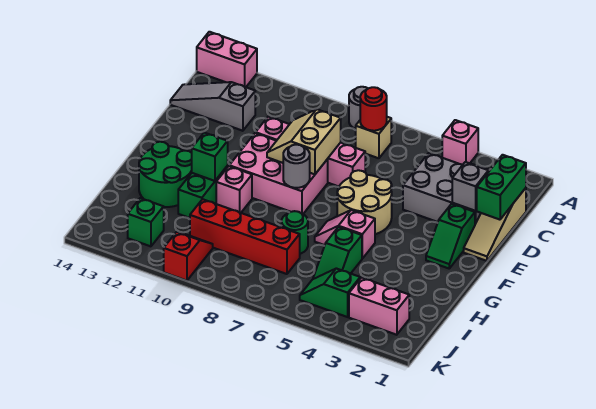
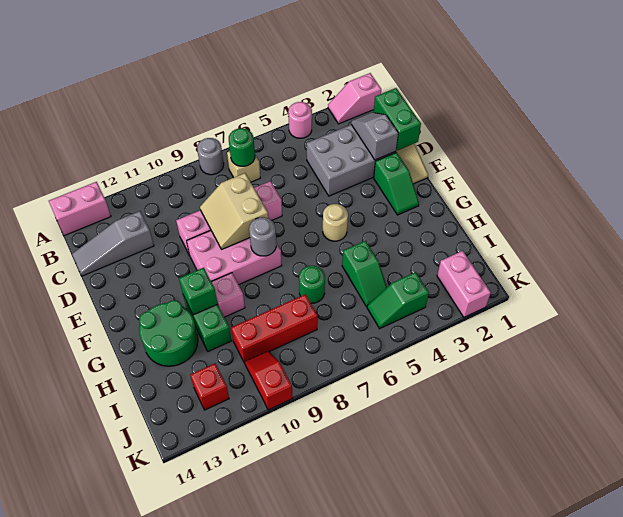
pink 1x1 brick [442,120,478,164] -> pink 1x1 round brick [288,102,312,138]
red 1x1 round brick [360,87,387,131] -> green 1x1 round brick [229,128,255,166]
tan 2x2 round brick [337,170,392,234] -> tan 1x1 round brick [323,204,348,241]
pink 1x2 slope [315,210,375,258] -> pink 1x2 slope moved to [328,73,381,124]
red 1x4 brick [190,199,300,274] -> red 1x3 brick [231,294,318,363]
pink 1x2 brick [349,278,409,335] -> pink 1x2 brick turned to [437,251,491,317]
green 1x1 brick [128,198,164,246] -> red 1x1 brick [190,364,229,410]

